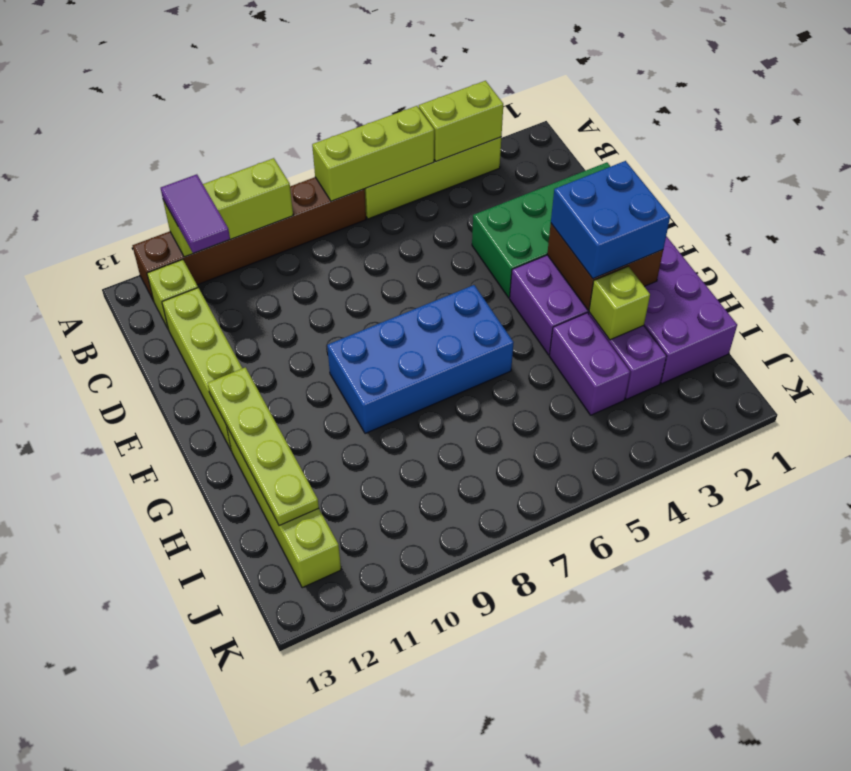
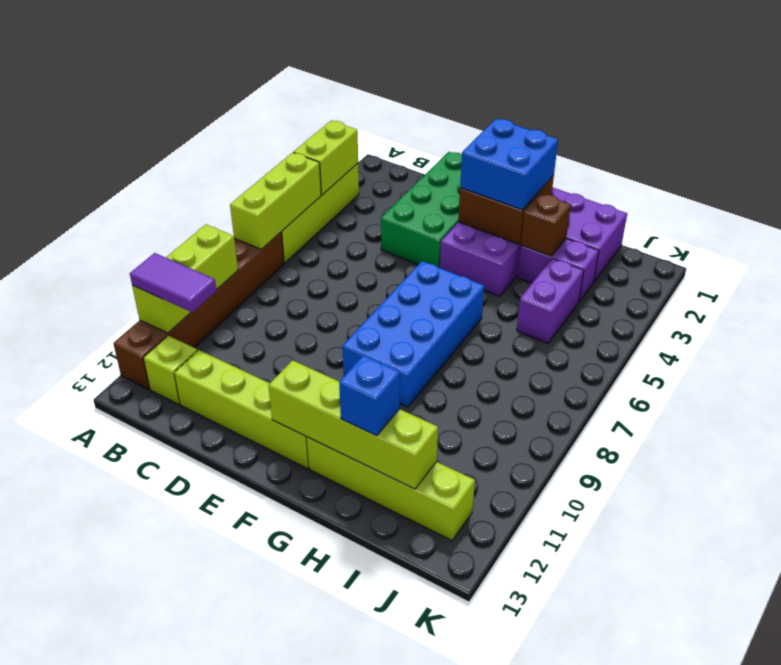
lime 1x4 plate [207,367,319,526] -> lime 1x4 brick [268,360,438,489]
lime 1x1 brick [589,266,650,340] -> brown 1x1 brick [521,194,571,256]
purple 1x2 brick [549,313,630,415] -> purple 1x2 brick turned to [517,258,584,343]
none -> blue 1x1 brick [339,355,400,436]

